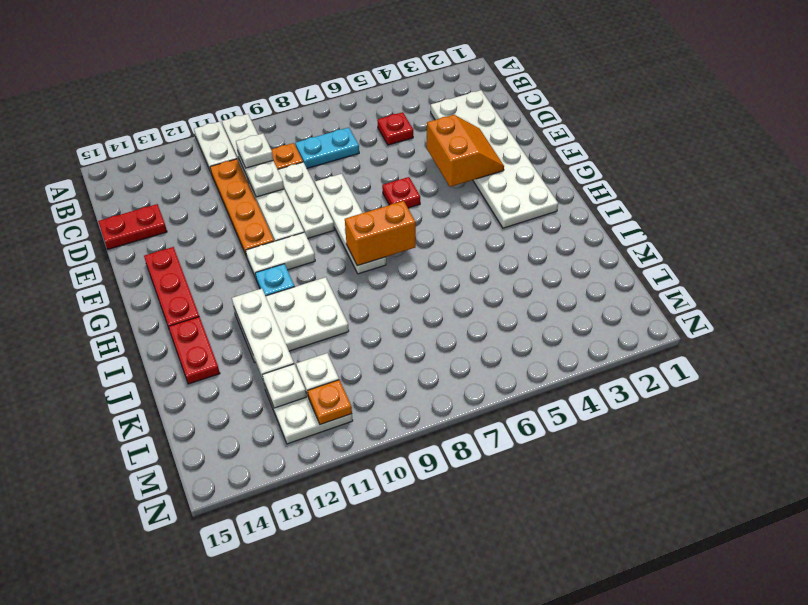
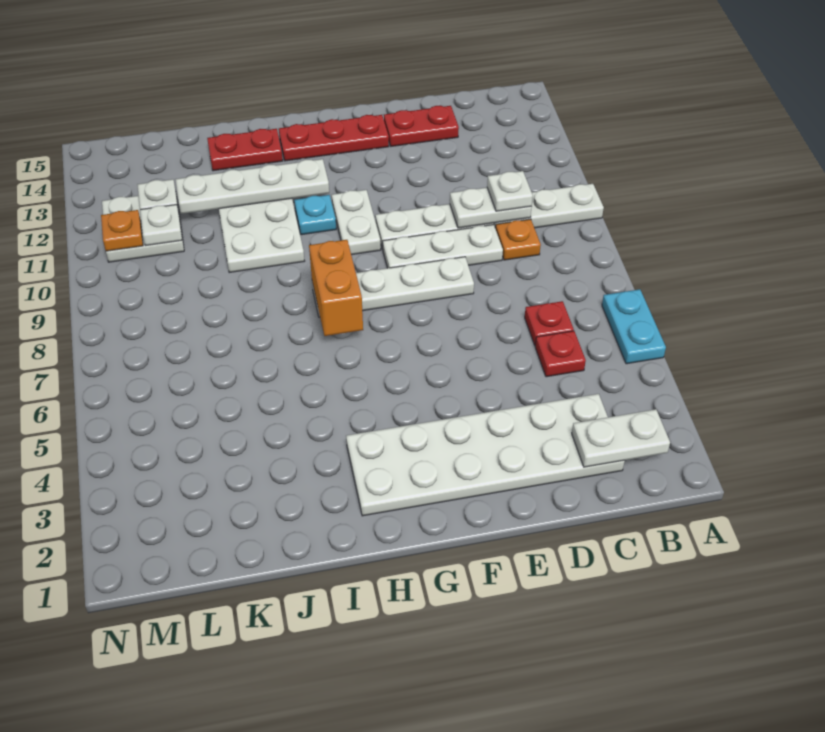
white 1x2 plate [194,122,237,172] -> white 1x2 plate moved to [572,409,670,467]
cyan 1x2 plate [295,128,359,168] -> cyan 1x2 plate moved to [602,289,666,364]
orange 1x4 plate [210,159,274,257] -> none
red 1x2 plate [98,204,167,249] -> red 1x2 plate turned to [384,106,459,146]
orange 2x2 slope [427,115,504,187] -> none
red 1x1 plate [382,177,420,208] -> red 1x1 plate moved to [525,301,574,345]
white 1x3 plate [232,288,294,379] -> white 1x4 plate [175,159,329,214]

